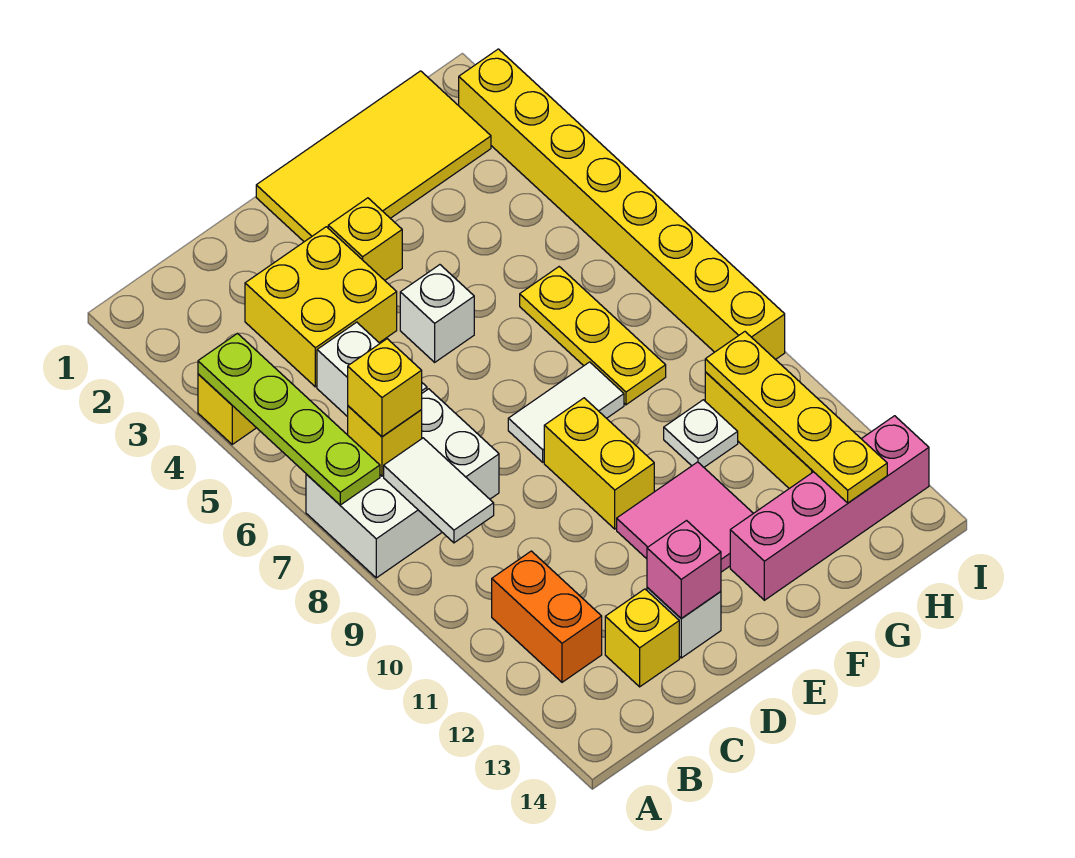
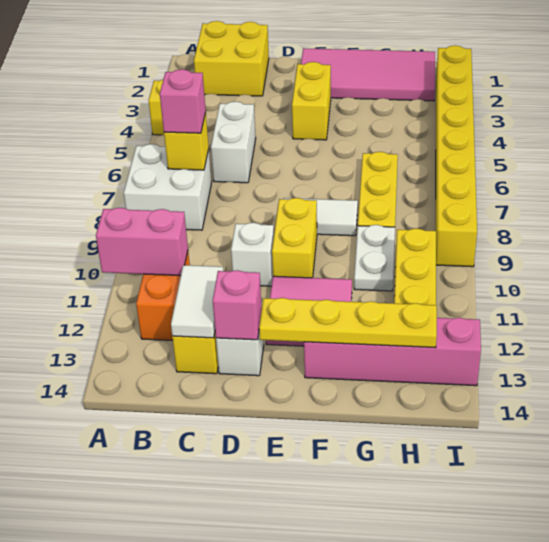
lime 1x4 plate [198,333,380,505] -> none
white 2x3 brick [306,389,499,578] -> white 2x2 brick [124,144,212,230]
none -> pink 1x2 brick [96,208,188,276]
yellow 1x1 brick [348,339,422,437] -> pink 1x1 brick [160,69,206,133]
white 1x2 tile [384,438,494,543] -> white 1x2 tile moved to [171,265,223,338]
yellow 2x2 brick [245,227,397,387] -> yellow 2x2 brick moved to [194,21,269,96]
yellow 2x4 tile [256,71,491,242] -> pink 2x4 tile [301,48,435,101]
yellow 1x1 brick [328,198,402,280] -> yellow 1x2 brick [292,62,331,140]
white 1x1 brick [400,265,474,362] -> white 1x1 brick moved to [231,223,274,286]
white 1x1 plate [664,400,738,467] -> white 1x2 plate [354,225,395,291]
yellow 1x4 plate [705,332,887,503] -> yellow 1x4 plate turned to [259,298,437,348]

